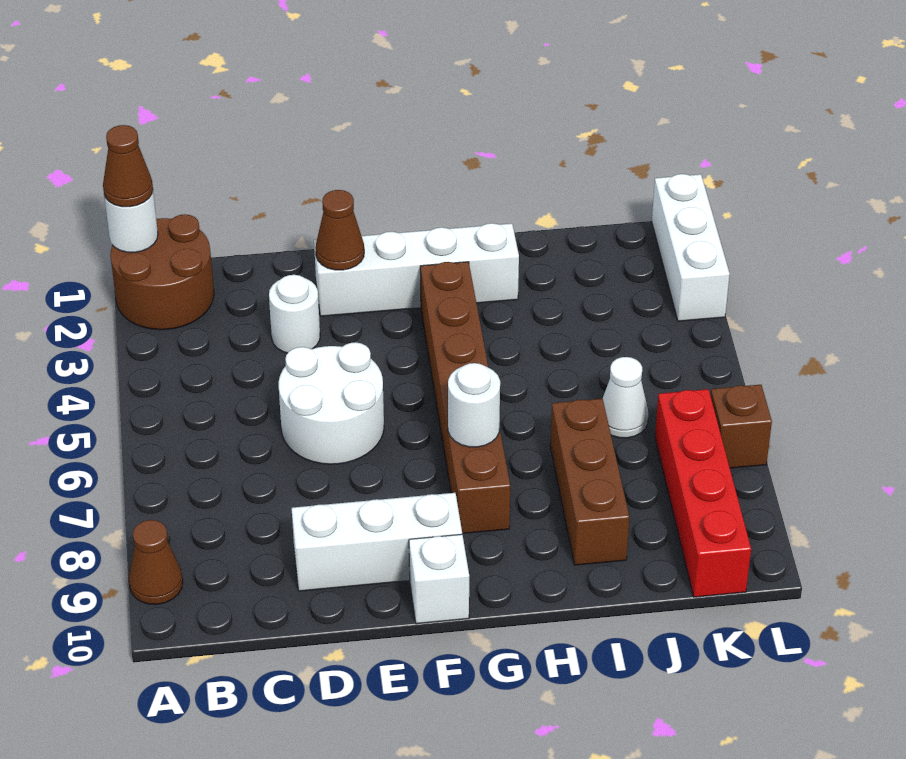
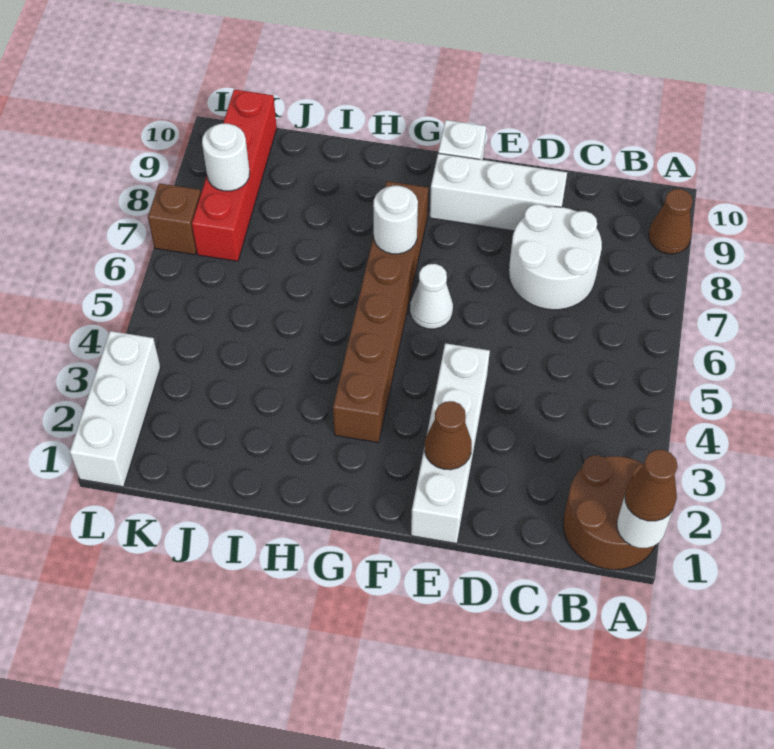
white 1x1 round brick [269,275,320,353] -> white 1x1 round brick moved to [202,124,250,191]
white 2x2 round brick [279,342,384,464] -> white 2x2 round brick moved to [509,204,602,310]
white 1x4 brick [314,223,519,316] -> white 1x4 brick turned to [411,343,490,544]
brown 1x3 brick [550,399,629,565] -> none
white 1x1 cone [603,357,648,438] -> white 1x1 cone moved to [410,264,453,329]

